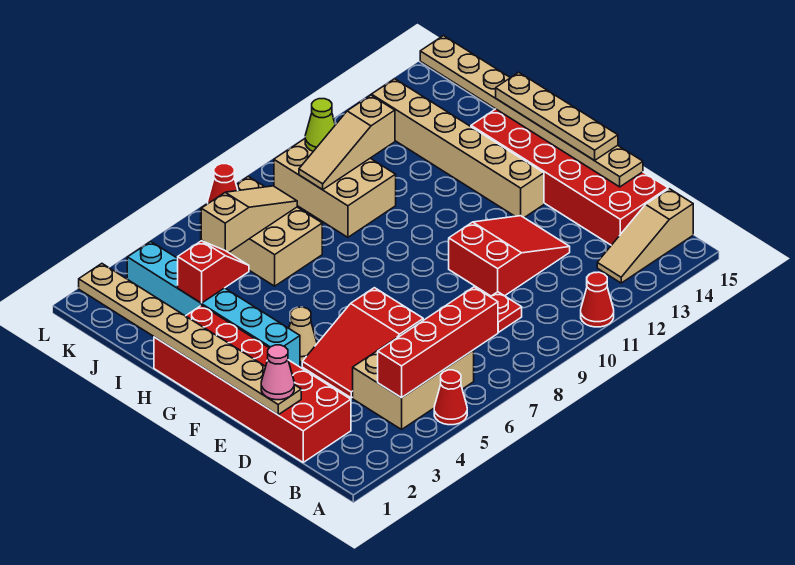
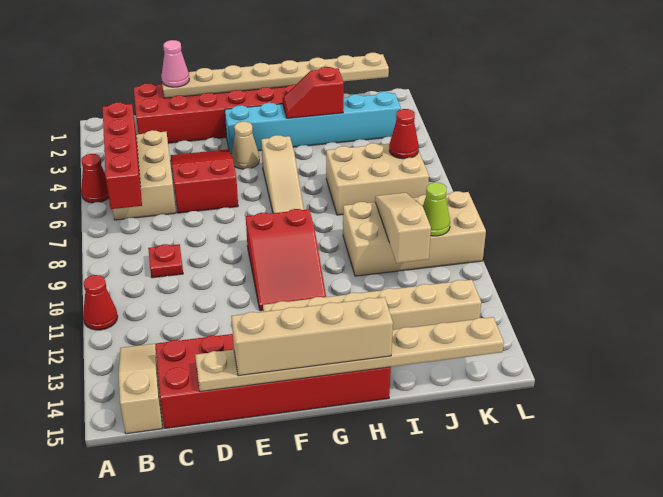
red 2x3 slope [449,216,570,296] -> red 2x3 slope moved to [246,209,326,311]
tan 1x4 plate [496,72,618,161] -> tan 1x4 brick [231,297,393,376]
red 1x2 slope [178,241,249,303] -> red 1x2 slope turned to [282,67,344,118]
tan 2x3 brick [274,139,396,237] -> tan 2x4 brick [343,191,486,276]
tan 1x3 slope [201,186,297,253] -> tan 1x3 slope moved to [261,135,304,213]

